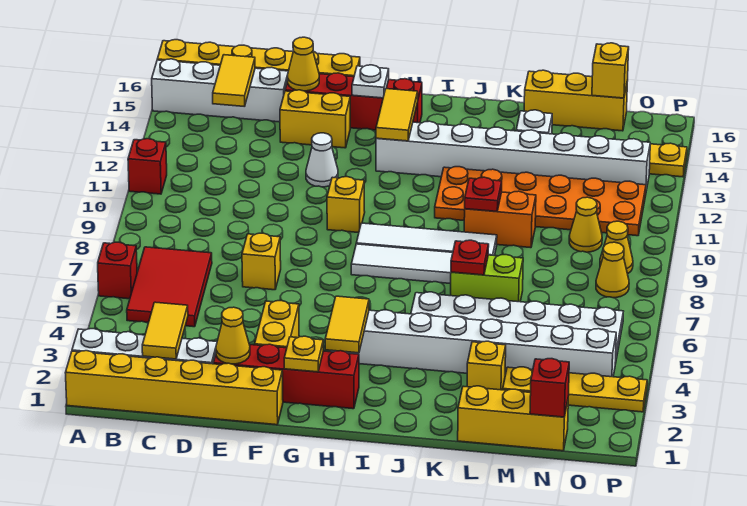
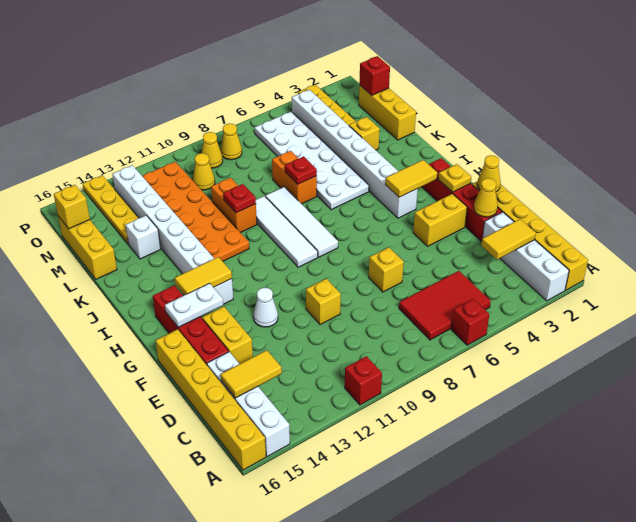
yellow 1x1 cone [288,37,319,91] -> yellow 1x1 cone moved to [477,155,501,192]
yellow 1x1 brick [327,177,365,233] -> yellow 1x1 brick moved to [306,279,341,325]
white 1x1 plate [352,65,389,98] -> white 1x2 plate [165,283,223,327]
lime 1x2 brick [451,255,523,302] -> orange 1x2 brick [272,151,317,204]

